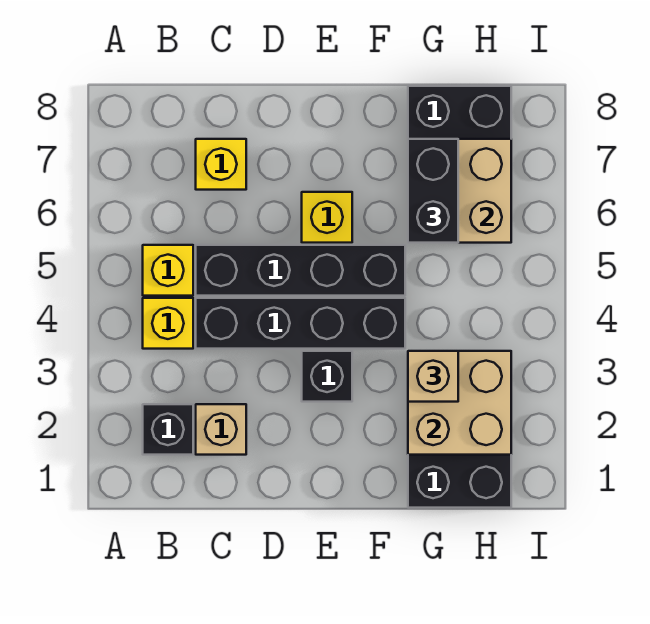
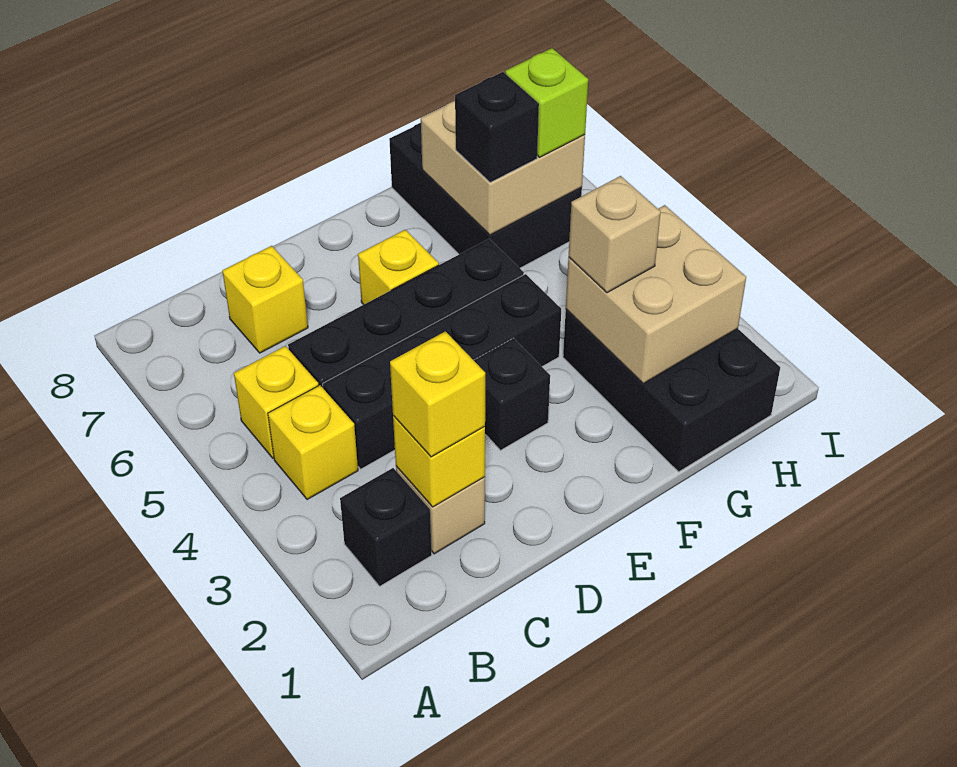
none -> yellow 1x1 brick [393,416,485,507]
none -> yellow 1x1 brick [390,331,485,457]
black 1x2 brick [408,139,458,243] -> black 1x1 brick [455,72,539,182]
none -> lime 1x1 brick [505,48,588,157]

